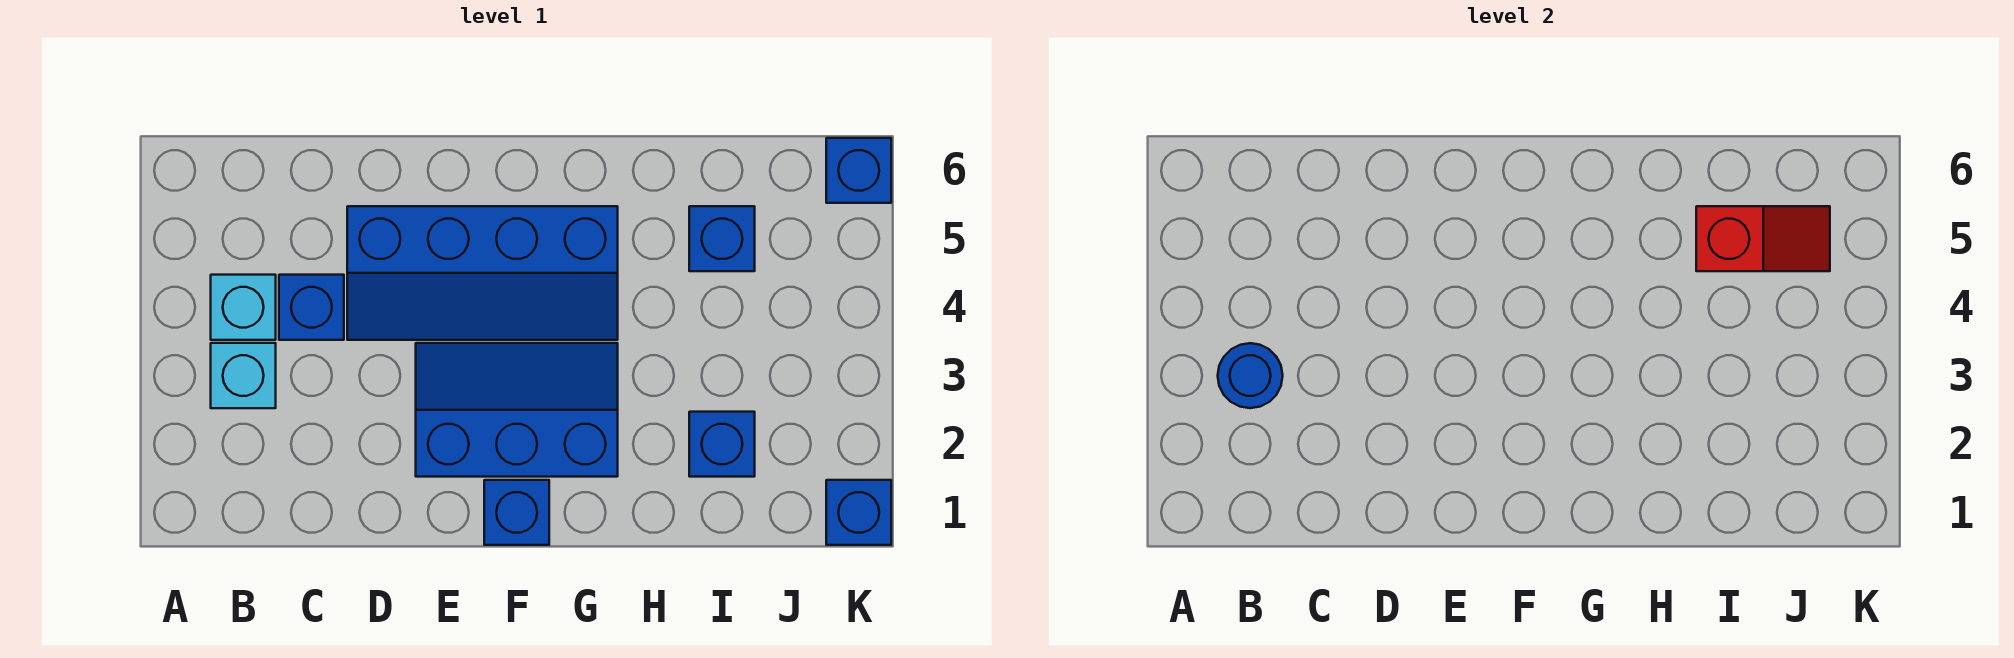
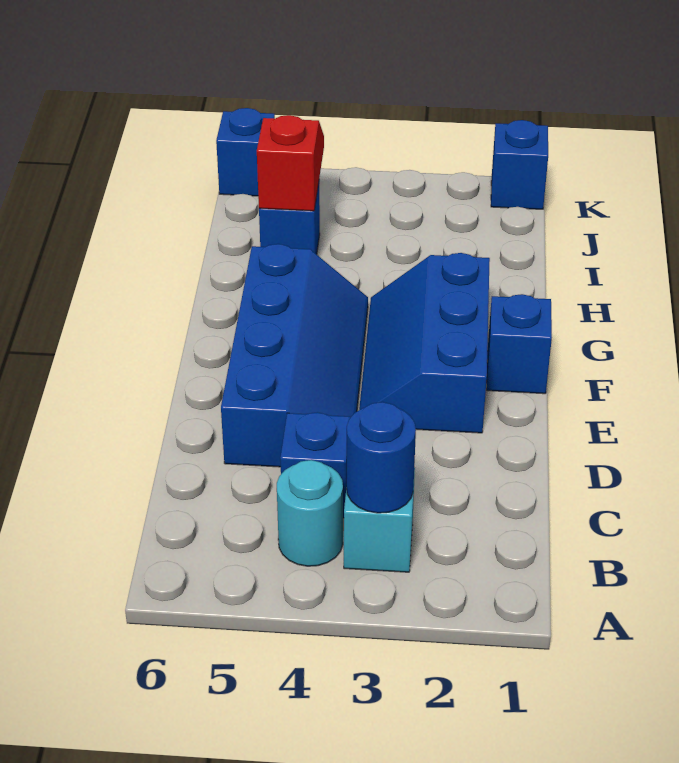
cyan 1x1 brick [211,275,276,340] -> cyan 1x1 round brick [277,460,343,566]
blue 1x1 brick [689,412,755,477] -> none

